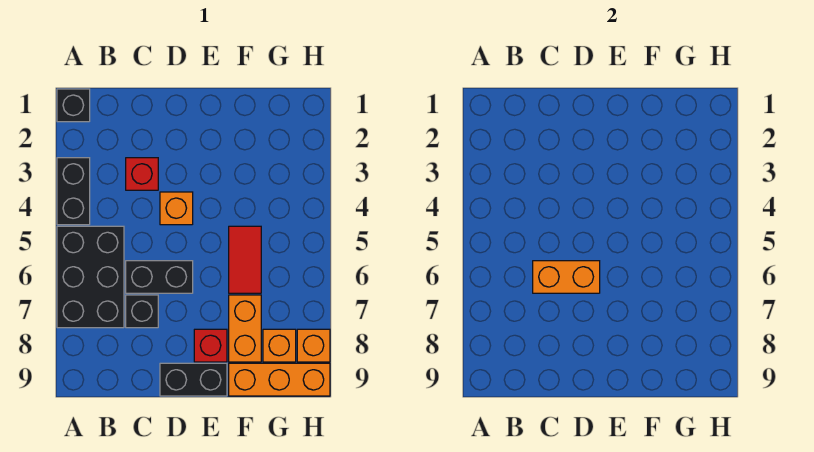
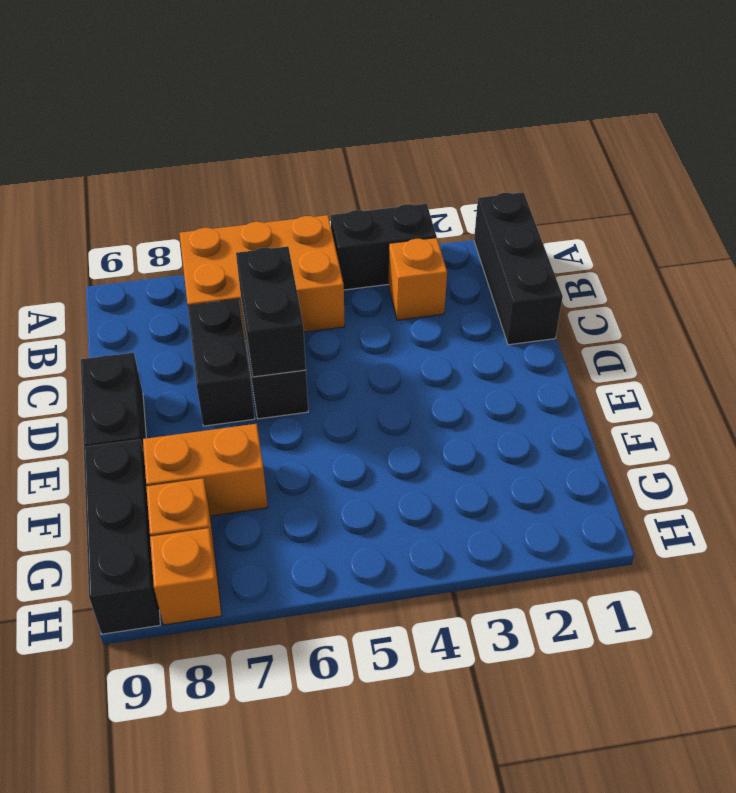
black 1x1 brick [57,89,90,122] -> black 1x3 brick [474,192,563,345]
black 2x3 brick [57,226,124,328] -> orange 2x3 brick [180,215,345,340]
red 1x1 brick [126,158,158,190] -> none
orange 1x2 brick [533,261,600,293] -> black 1x2 brick [236,246,306,377]
black 1x1 brick [126,295,158,328] -> black 1x2 brick [188,299,255,426]
orange 1x1 brick [160,192,193,225] -> orange 1x1 brick moved to [388,238,447,320]
red 1x1 brick [194,329,227,362] -> none
red 1x2 tile [229,226,261,293] -> none
orange 1x3 brick [229,363,330,396] -> black 1x3 brick [84,439,160,634]

